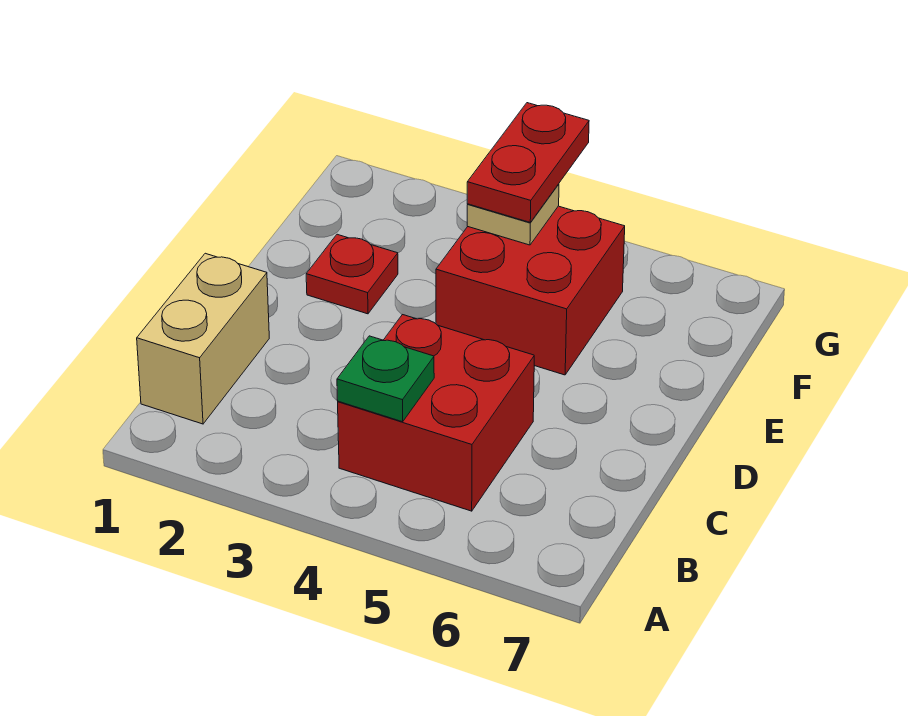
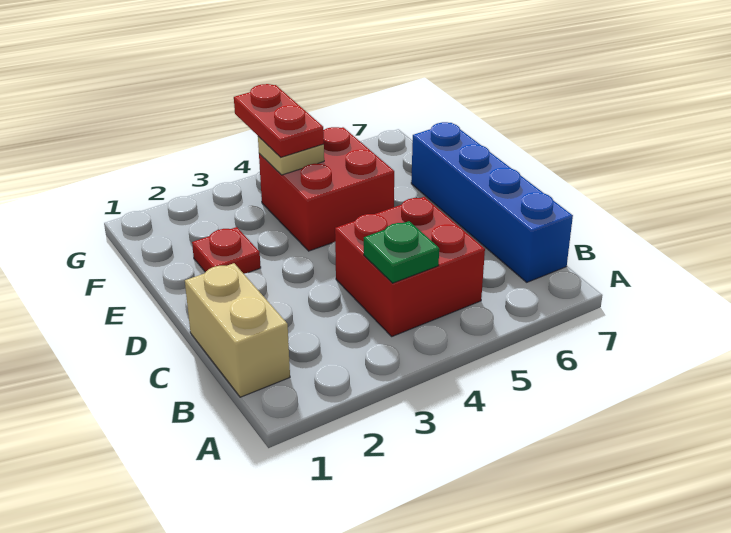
none -> blue 1x4 brick [411,122,573,282]

